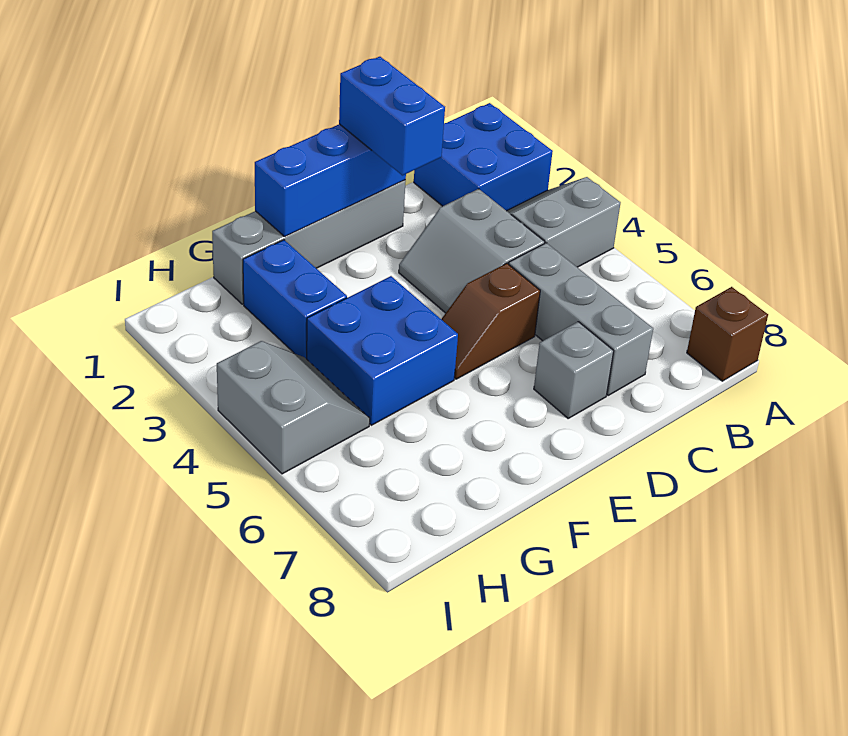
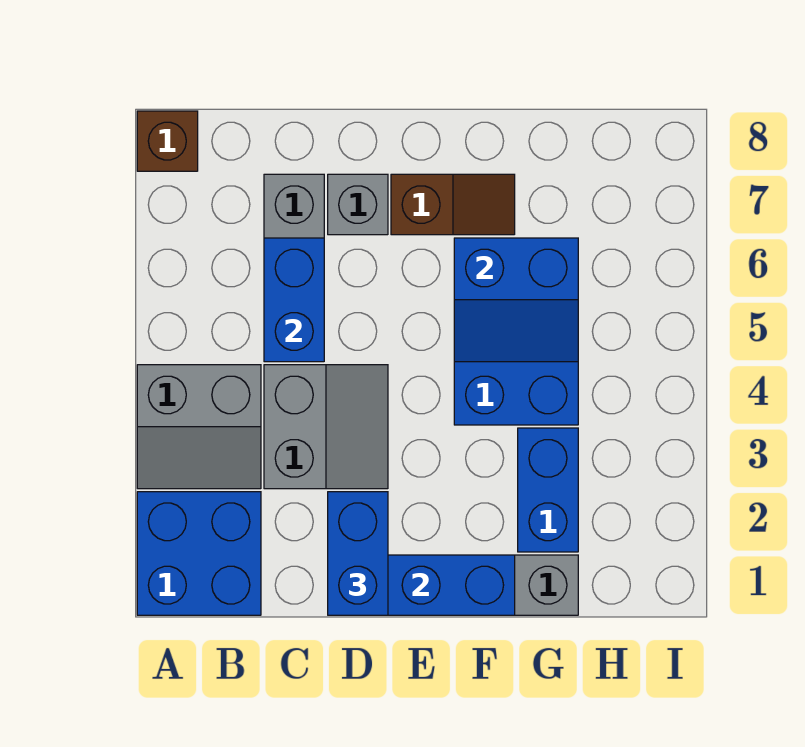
none -> blue 1x2 brick [264,238,324,362]
brown 1x2 slope [441,263,540,379] -> brown 1x2 slope moved to [391,174,515,235]
none -> blue 2x2 slope [454,238,578,362]
grey 2x2 slope [217,341,370,474] -> none

